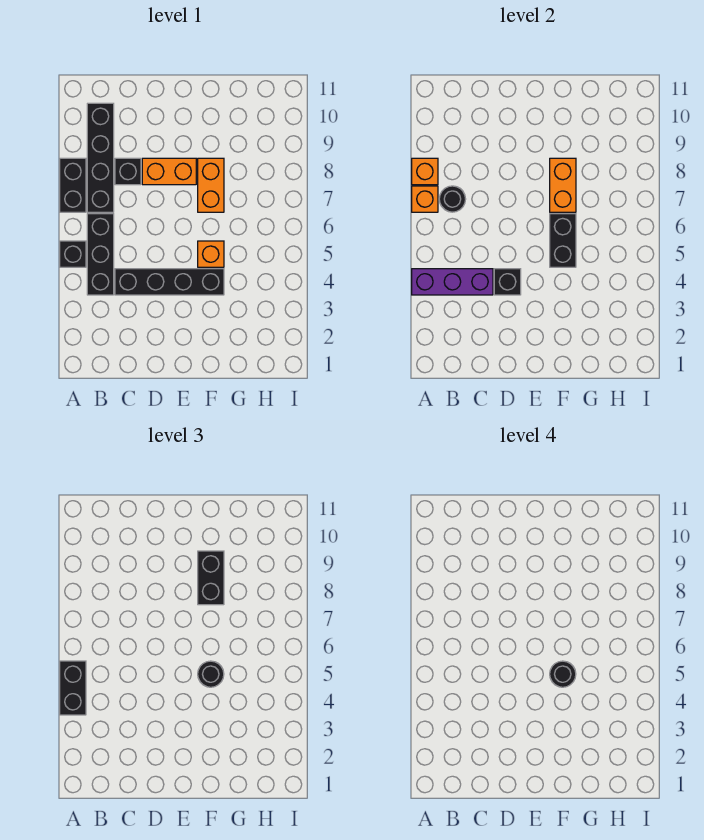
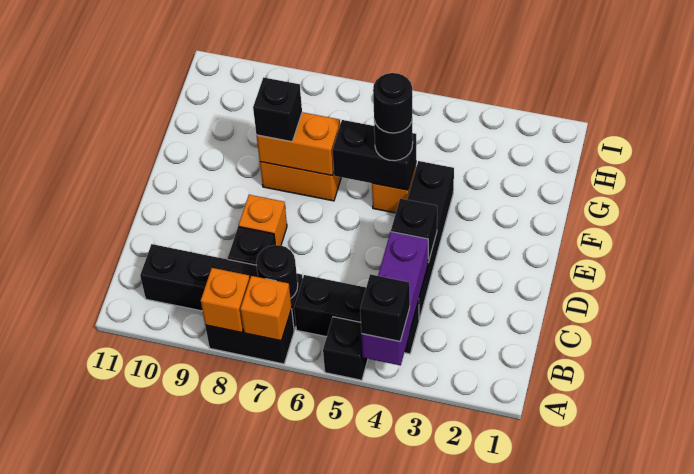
black 1x2 brick [60,661,86,715] -> black 1x1 brick [360,274,410,341]
orange 1x2 brick [142,158,196,185] -> orange 1x1 brick [239,195,287,245]
black 1x2 brick [198,551,224,605] -> black 1x1 brick [253,78,302,142]

